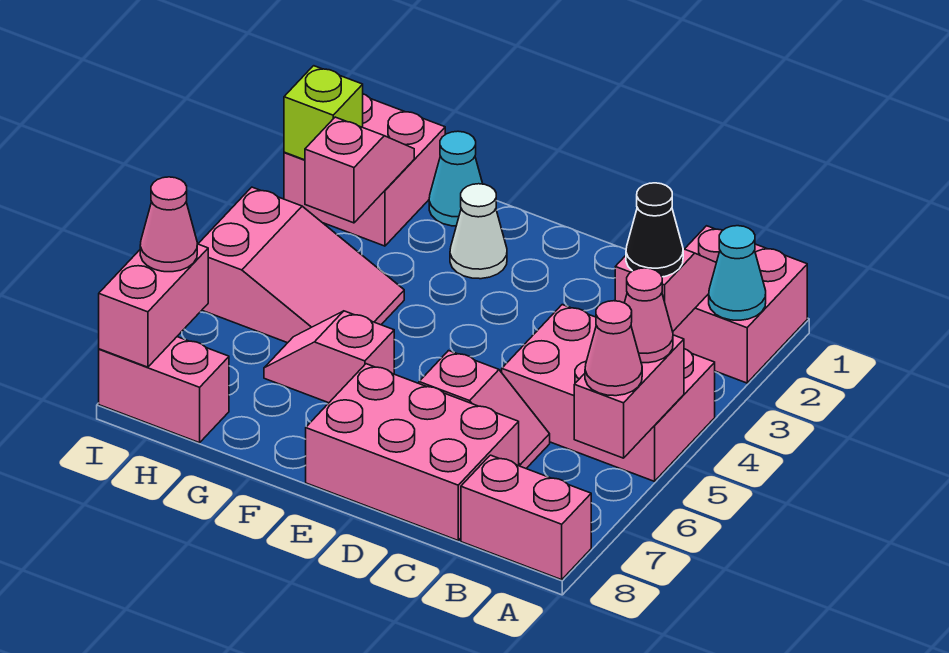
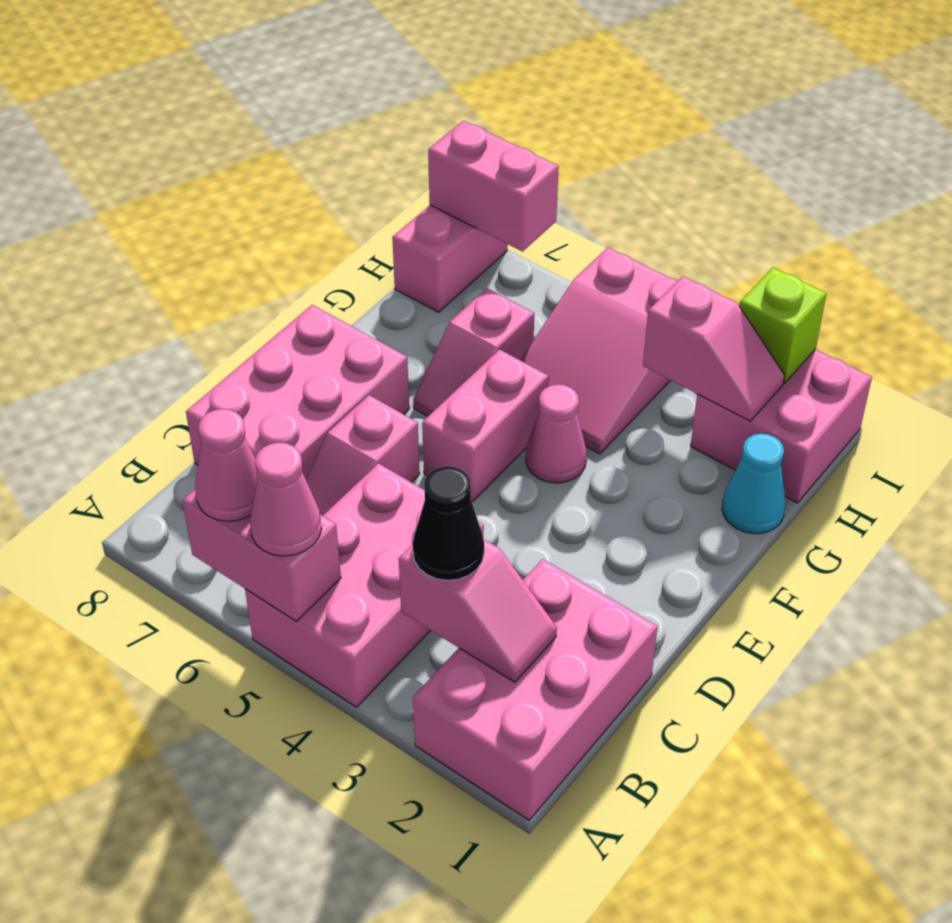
pink 2x2 brick [673,226,807,383] -> pink 2x3 brick [413,559,658,820]
cyan 1x1 cone [709,226,766,320] -> none
pink 1x2 brick [461,455,591,580] -> pink 1x2 brick moved to [422,350,549,502]
white 1x1 cone [450,184,507,279] -> none
pink 1x2 slope [264,311,394,403] -> pink 1x2 slope turned to [413,288,534,416]
pink 1x1 cone [140,177,197,272] -> pink 1x1 cone moved to [526,385,587,483]

